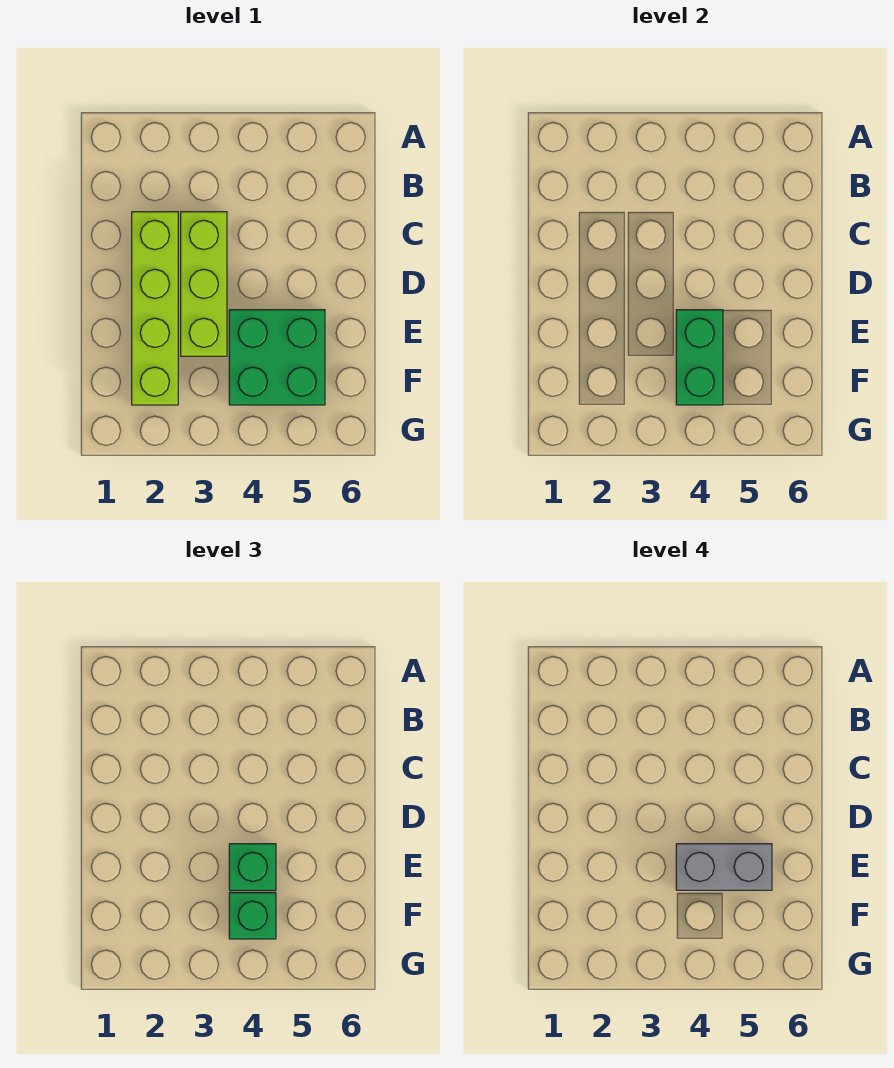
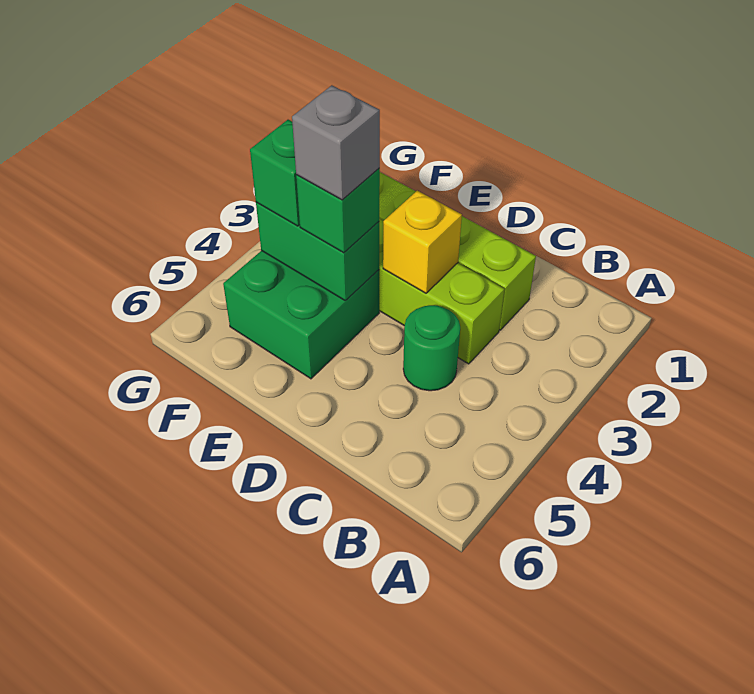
none -> green 1x1 round brick [403,305,460,391]
none -> yellow 1x1 brick [383,191,462,293]
grey 1x2 brick [676,844,772,890] -> grey 1x1 brick [292,85,380,200]

